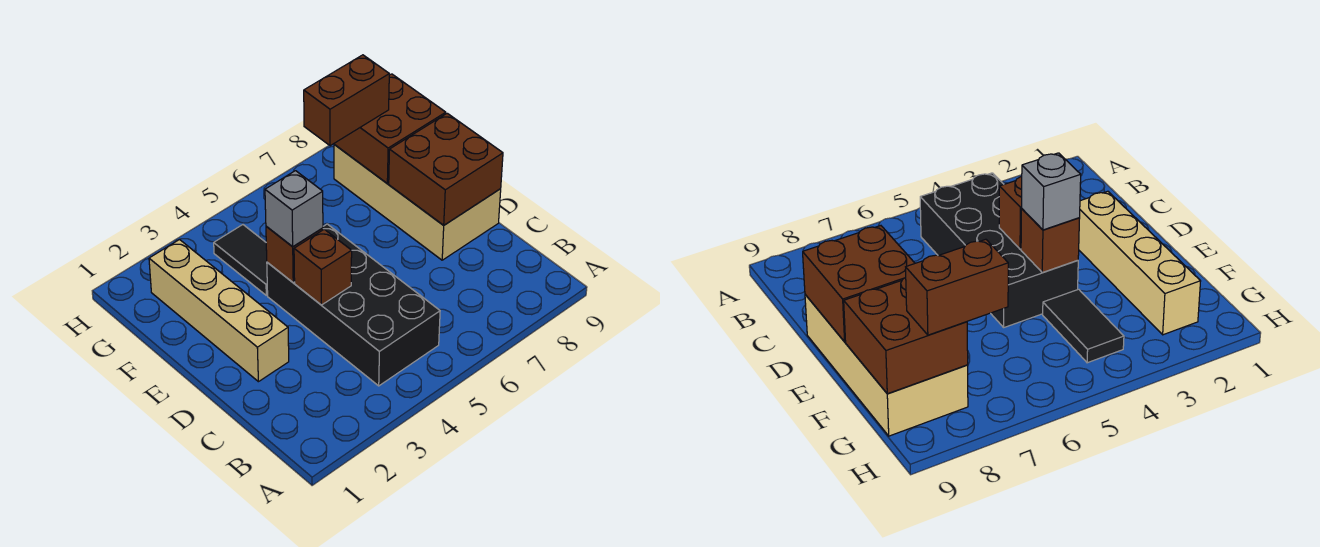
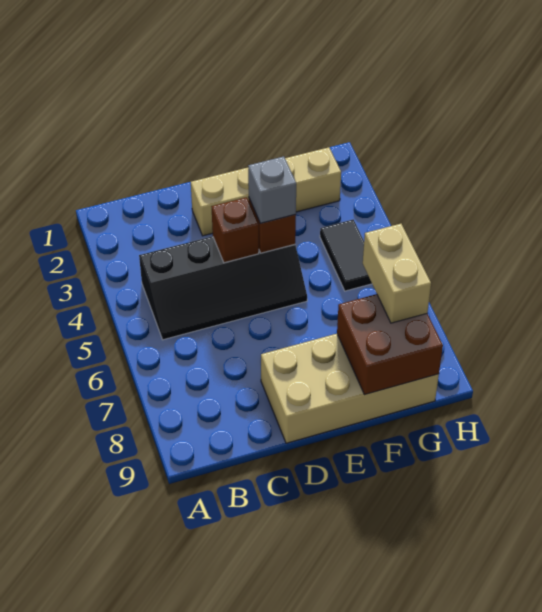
black 2x4 brick [267,224,440,386] -> black 2x4 slope [139,236,307,340]
brown 2x2 brick [389,113,503,225] -> none
black 1x2 tile [214,225,268,295] -> black 1x2 tile turned to [320,220,372,291]
brown 1x2 brick [304,55,389,146] -> tan 1x2 brick [363,224,431,323]

